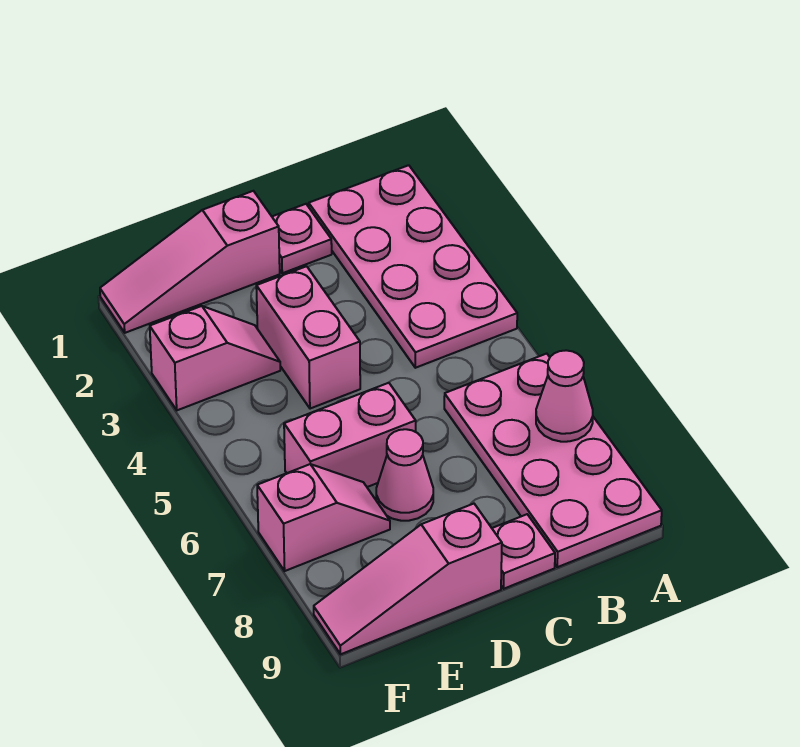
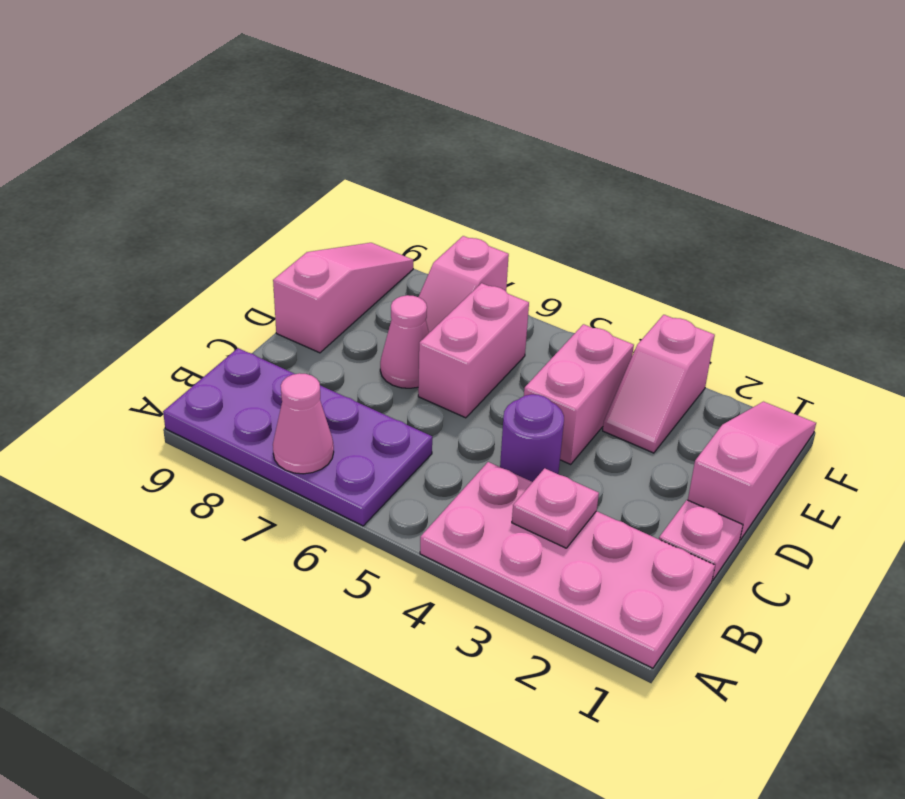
pink 2x4 plate [444,354,662,567] -> purple 2x4 plate [163,348,432,526]
none -> purple 1x1 round brick [500,394,564,482]
pink 1x1 plate [492,514,555,589] -> pink 1x1 plate moved to [512,468,599,548]
pink 1x2 brick [256,266,360,409] -> pink 1x2 brick turned to [524,324,634,464]

